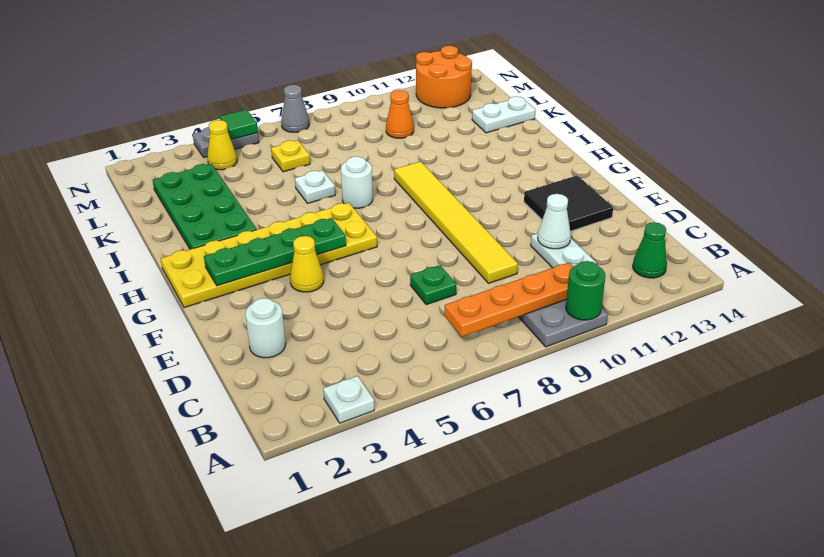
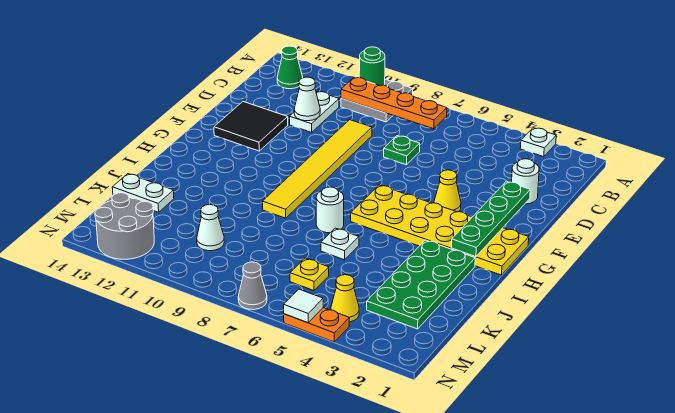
green 1x4 plate [204,218,346,286] -> green 1x4 plate turned to [451,181,530,257]
orange 1x1 cone [386,90,414,138] -> white 1x1 cone [197,205,224,251]
orange 2x2 round brick [416,46,472,108] -> grey 2x2 round brick [95,193,154,259]
grey 1x2 plate [193,127,259,157] -> orange 1x2 plate [284,308,349,342]
green 1x1 tile [220,110,258,140] -> white 1x1 tile [284,289,323,323]

